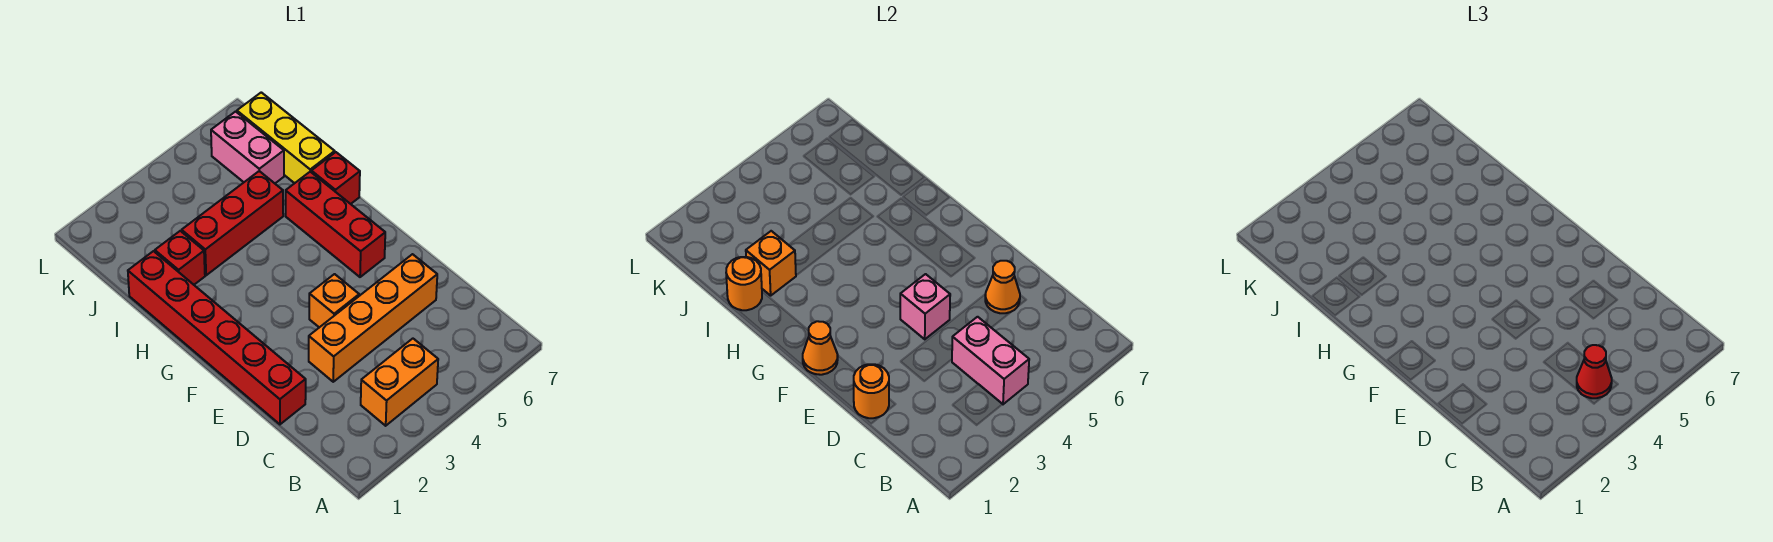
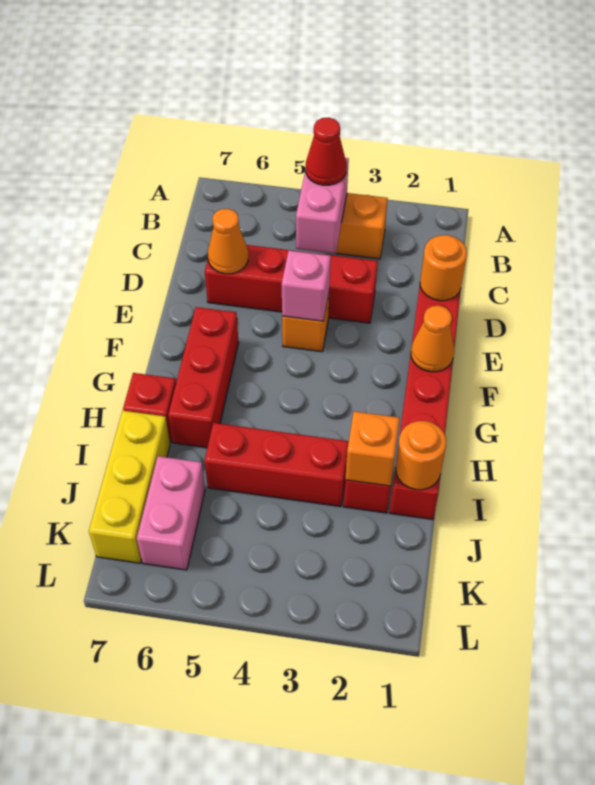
orange 1x4 brick [309,254,437,382] -> red 1x4 brick [205,245,378,323]

